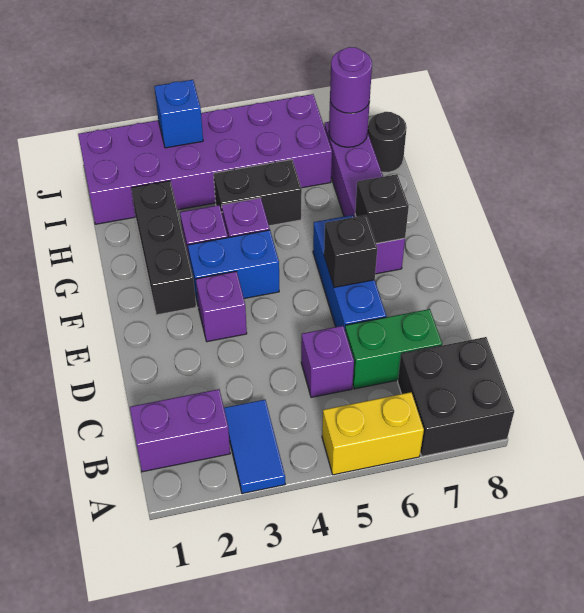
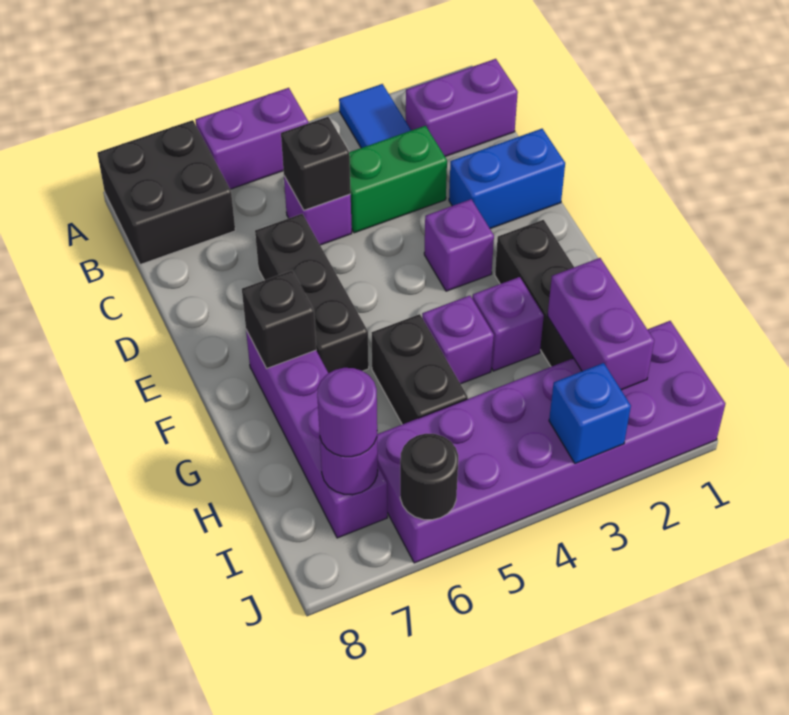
yellow 1x2 brick [322,392,424,475] -> purple 1x2 brick [196,88,308,189]
green 1x2 brick [345,309,442,389] -> green 1x2 brick moved to [349,126,447,233]
blue 1x3 brick [313,215,386,329] -> black 1x3 brick [255,214,369,373]
black 1x1 brick [324,215,377,287] -> black 1x1 brick moved to [281,117,351,210]
blue 1x2 brick [188,230,279,304] -> blue 1x2 brick moved to [449,129,565,229]
none -> purple 1x2 brick [548,258,654,390]
black 1x2 brick [214,160,302,226] -> black 1x2 brick turned to [372,314,468,424]
black 1x1 round brick [368,112,407,172] -> black 1x1 round brick moved to [400,434,458,520]

